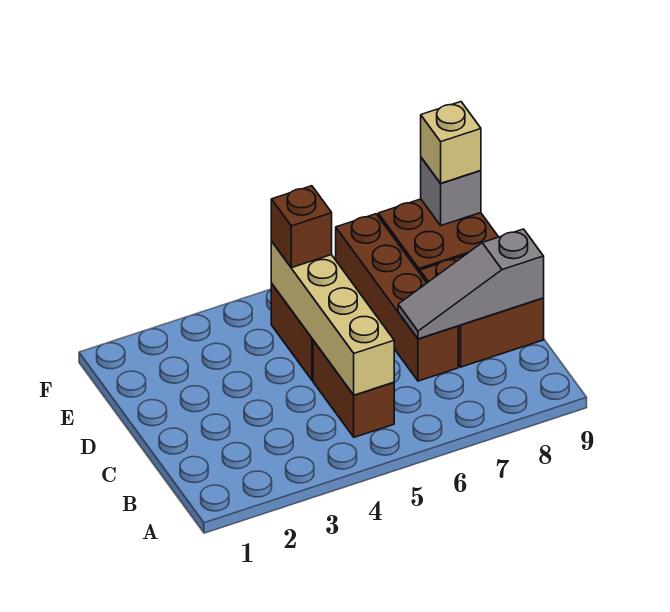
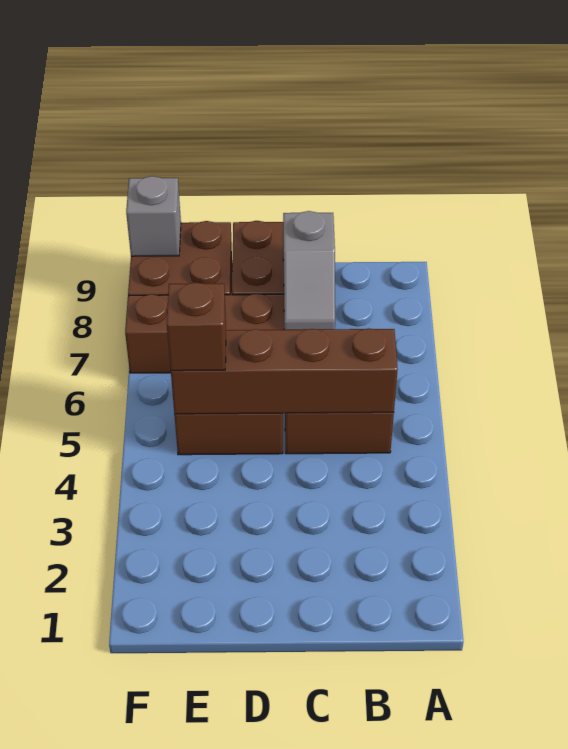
tan 1x4 brick [271,241,394,395] -> brown 1x4 brick [171,328,398,414]
grey 1x3 slope [398,229,544,339] -> grey 1x2 slope [283,211,335,330]
tan 1x1 brick [421,102,481,183] -> none

